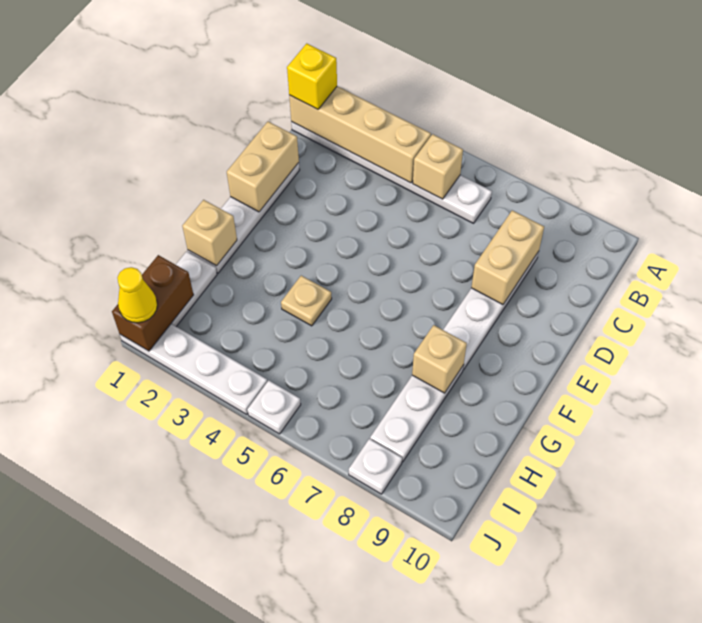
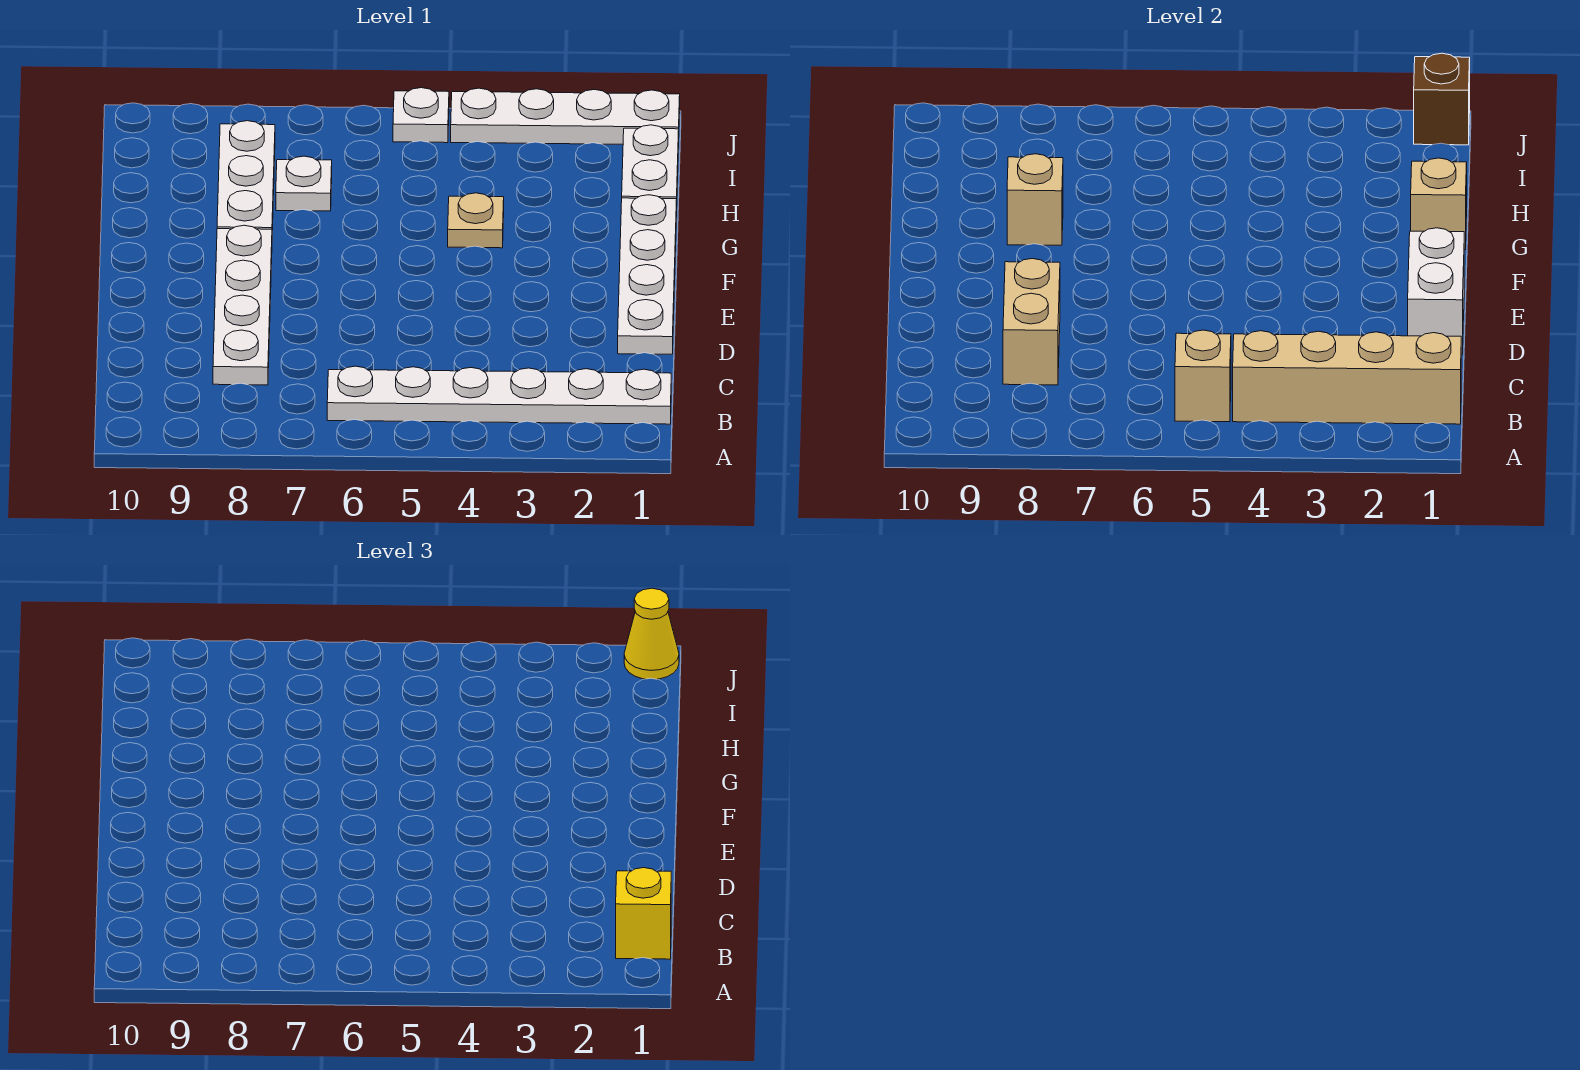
tan 1x2 brick [227,122,299,212] -> white 1x2 brick [1408,228,1464,354]
brown 1x2 brick [112,255,194,351] -> brown 1x1 brick [1414,53,1470,145]
white 1x1 plate [349,439,402,494] -> white 1x1 plate moved to [276,156,332,211]

